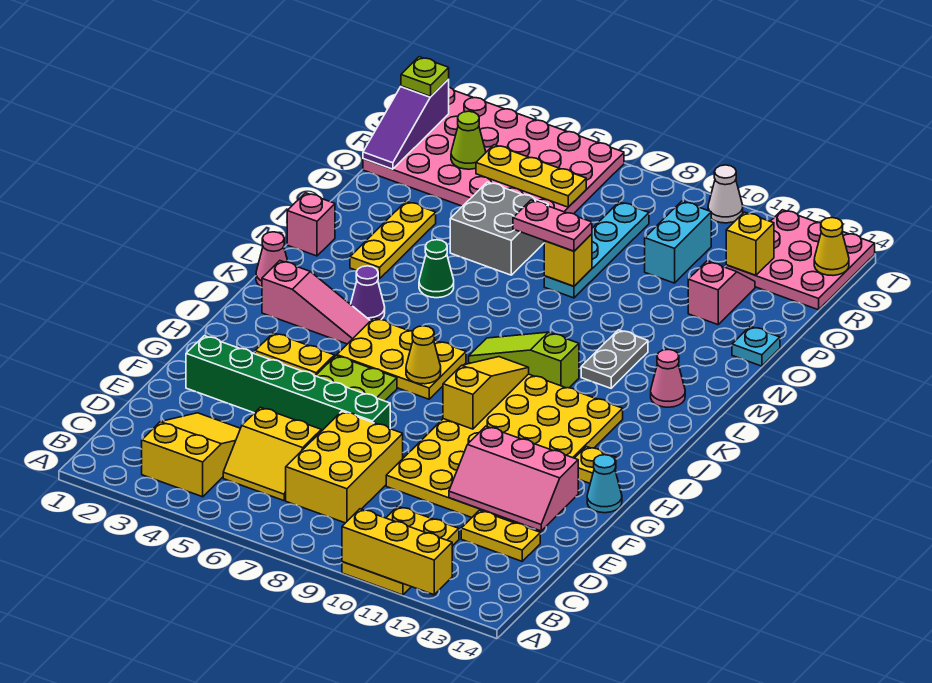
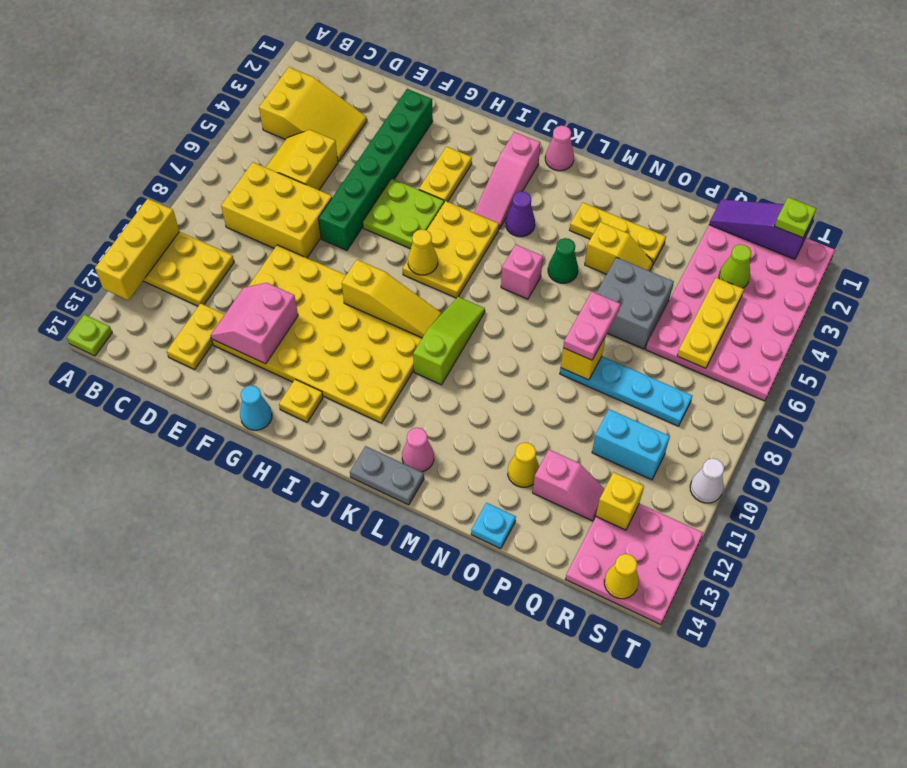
none -> lime 1x1 plate [67,314,112,356]
pink 2x3 slope [449,426,578,531] -> pink 2x2 slope [210,283,298,364]
grey 1x2 plate [581,330,648,388] -> grey 1x2 plate moved to [350,446,424,505]
pink 1x1 brick [287,193,335,256] -> pink 1x1 brick moved to [501,245,543,299]
none -> yellow 1x2 slope [585,222,653,274]
none -> yellow 1x1 cone [508,443,539,487]

